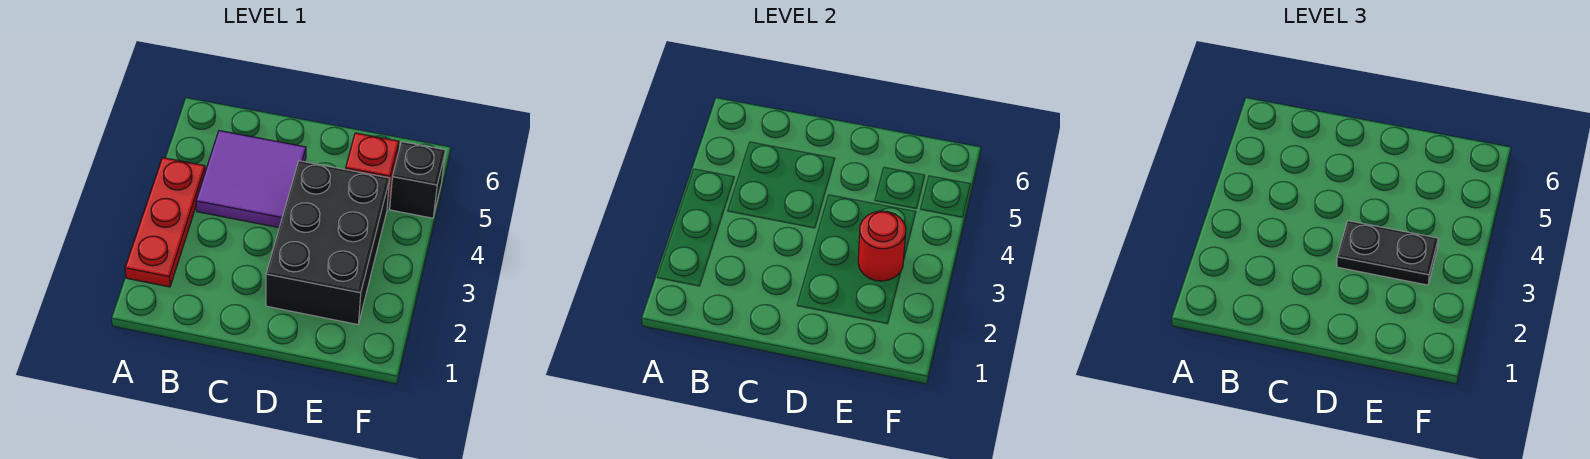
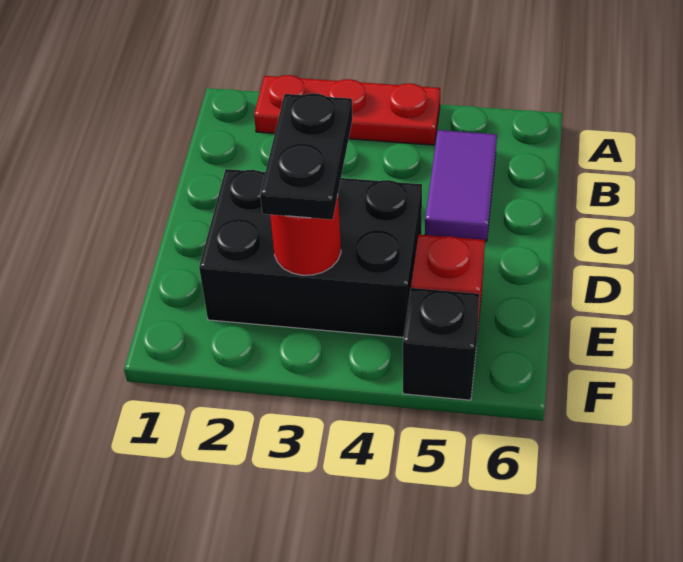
purple 2x2 tile [196,131,306,228] -> purple 1x2 tile [425,130,497,241]

